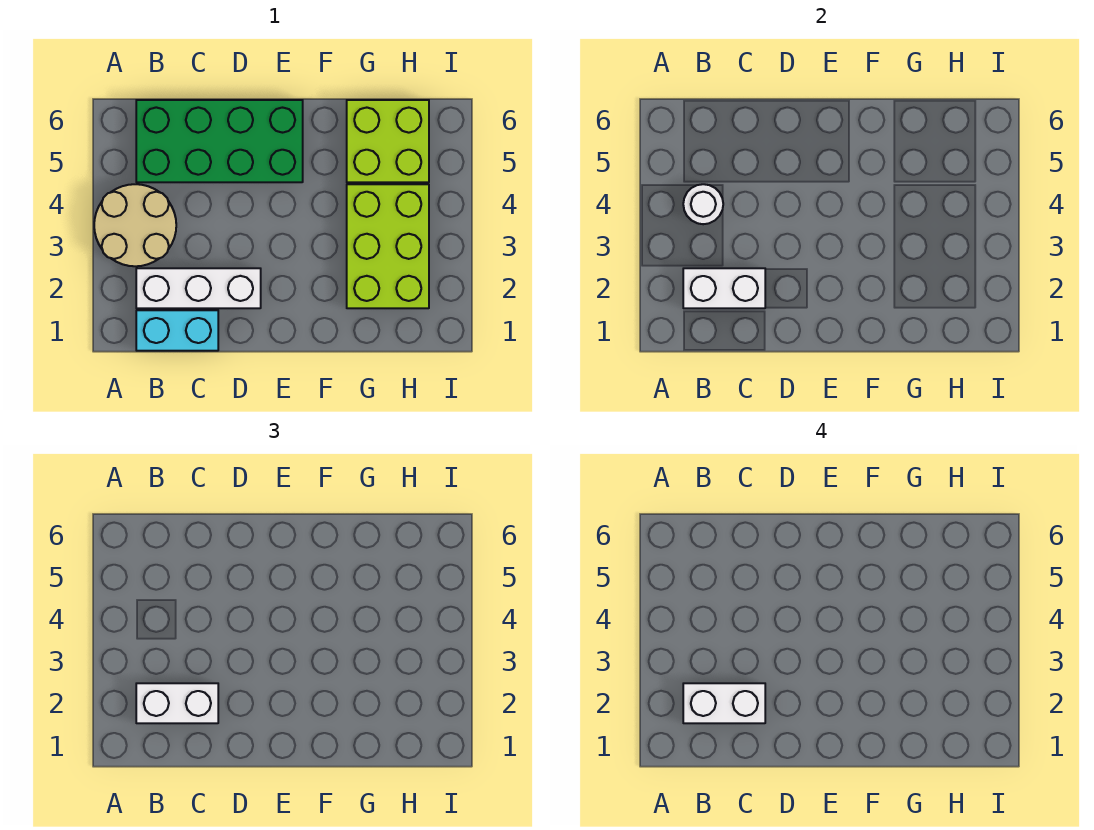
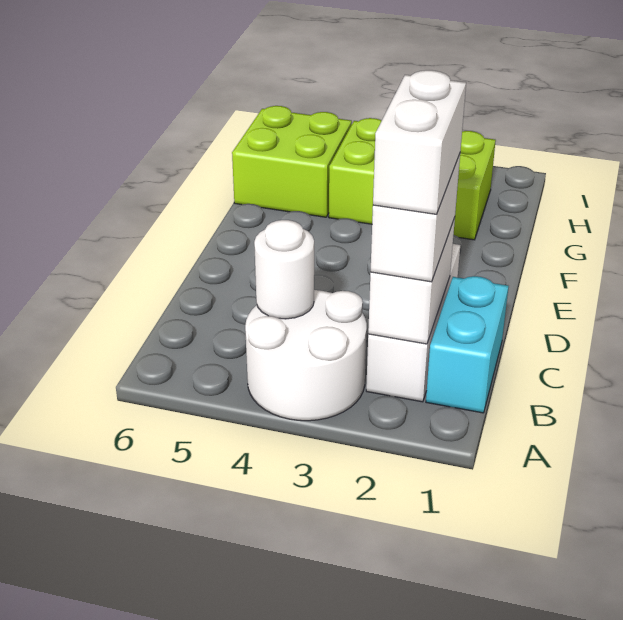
tan 2x2 round brick [94,184,176,266] -> white 2x2 round brick [245,290,367,421]
green 2x4 brick [136,100,303,182] -> none

